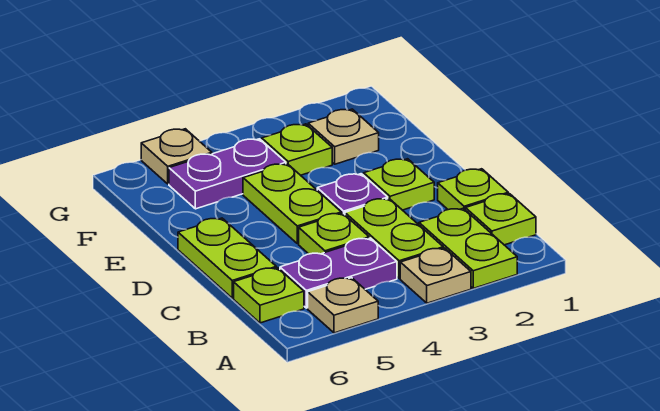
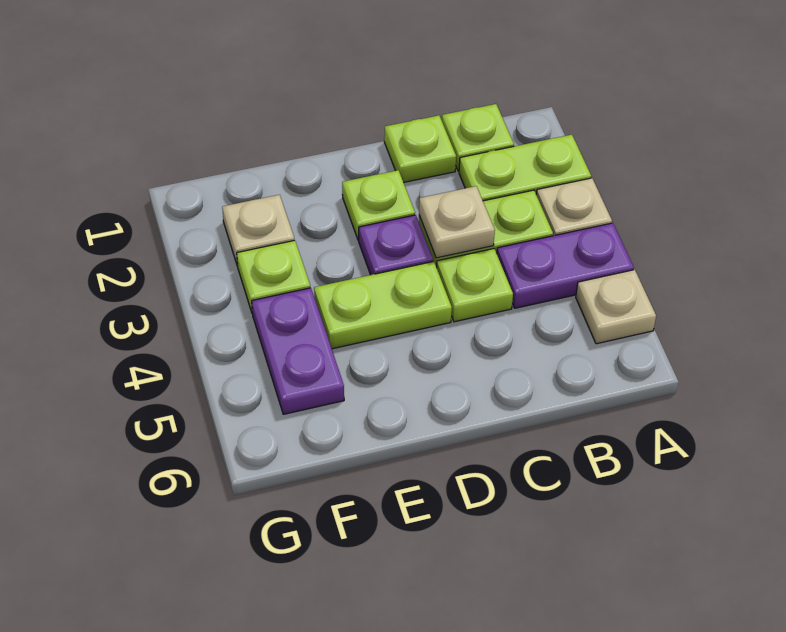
purple 1x2 plate [280,238,397,308] -> purple 1x2 plate turned to [497,223,634,308]
lime 1x1 plate [234,268,304,323] -> none
lime 1x2 plate [178,218,276,298] -> none
tan 1x1 plate [141,129,212,184] -> tan 1x1 plate moved to [419,186,495,258]

